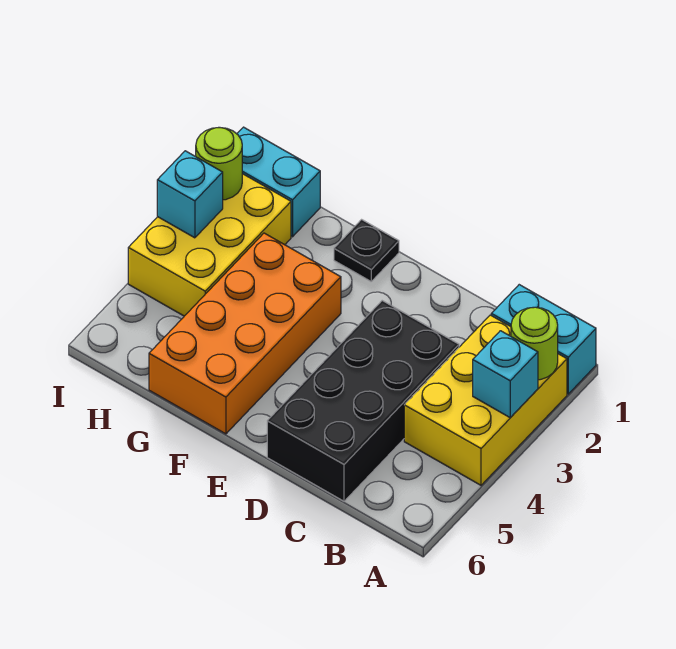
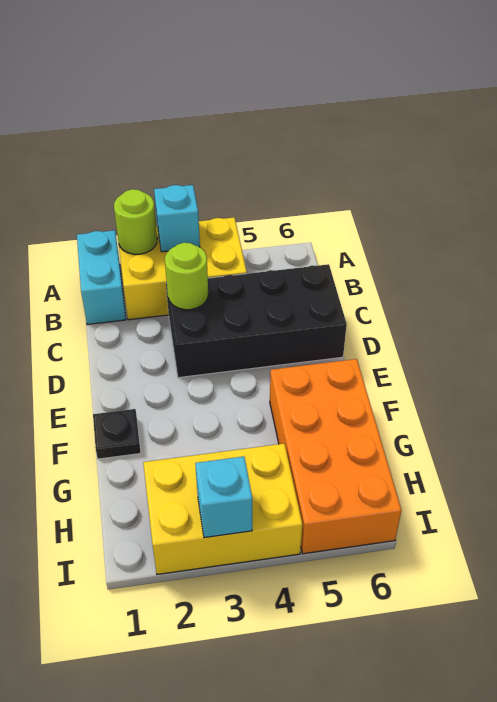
orange 2x4 brick [149,233,341,434] -> orange 2x4 brick turned to [270,359,402,554]
cyan 1x2 brick [237,127,320,237] -> none
lime 1x1 round brick [196,127,242,200] -> lime 1x1 round brick moved to [165,243,208,310]

